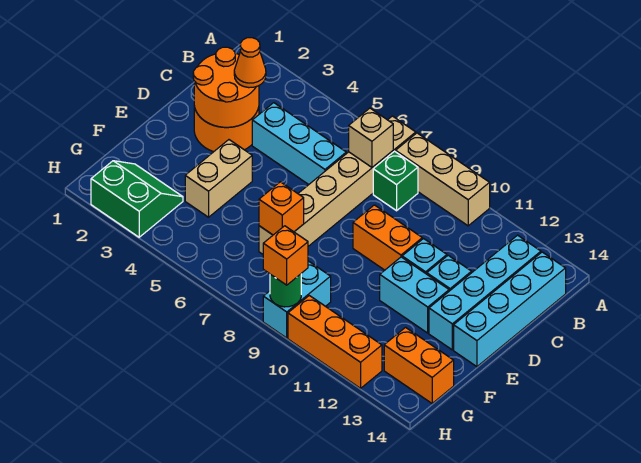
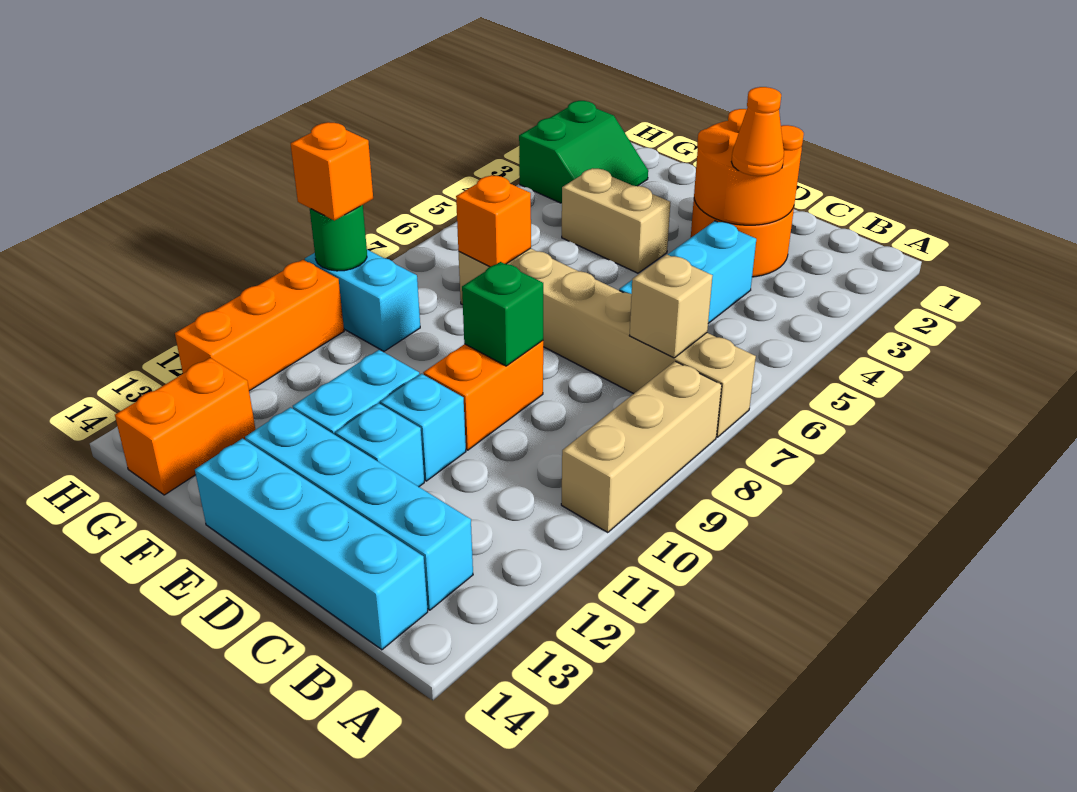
green 1x1 brick [373,151,418,211] -> green 1x1 brick moved to [462,262,543,366]

